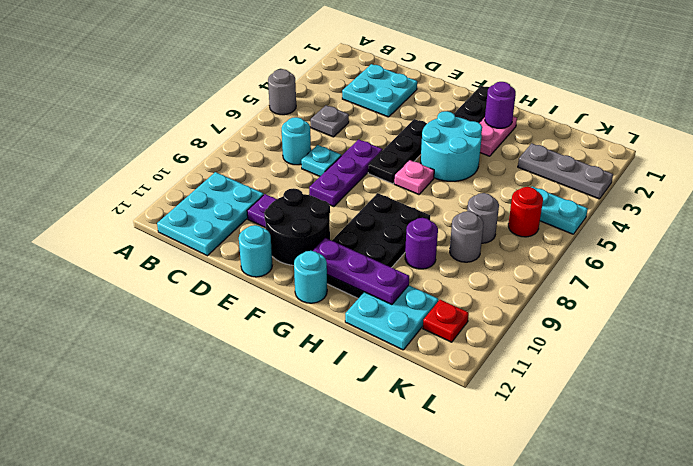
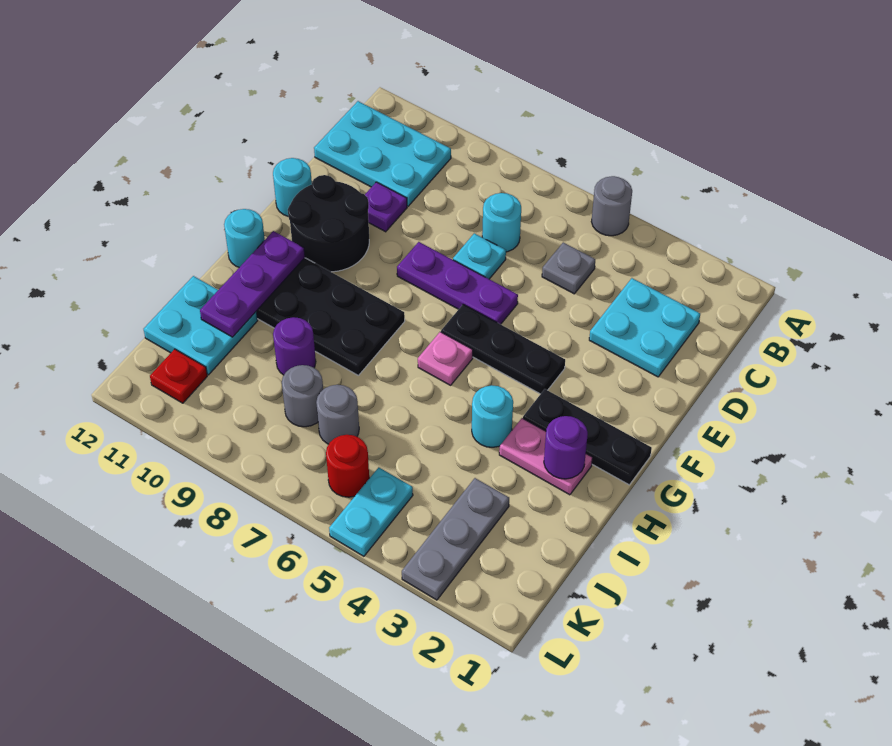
cyan 2x2 round brick [421,111,482,181] -> cyan 1x1 round brick [472,385,513,447]

